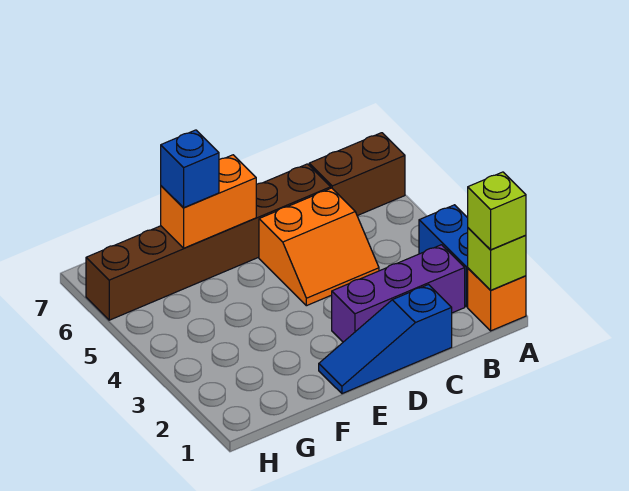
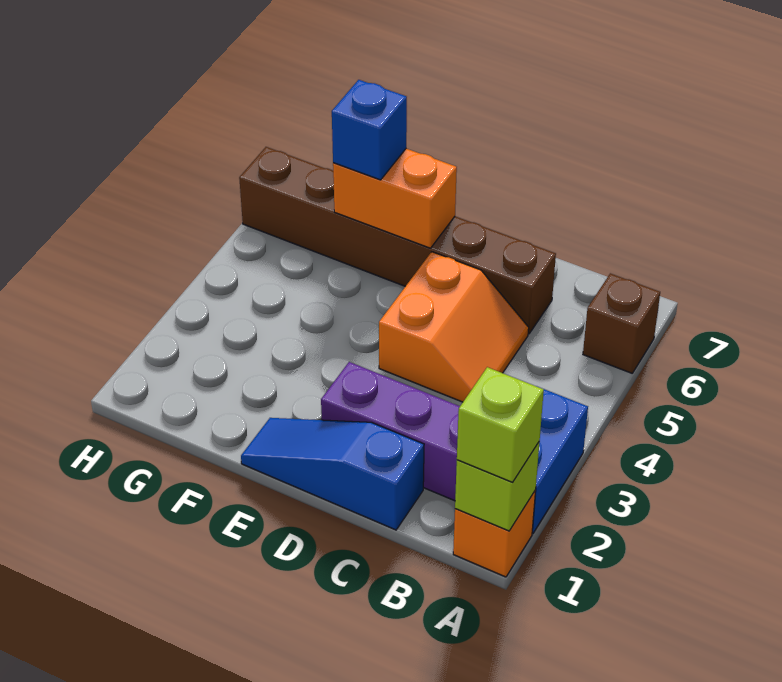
brown 1x2 brick [309,133,405,216] -> brown 1x1 brick [583,273,660,373]
orange 2x2 slope [259,188,379,306] -> orange 2x2 slope turned to [379,252,529,402]

